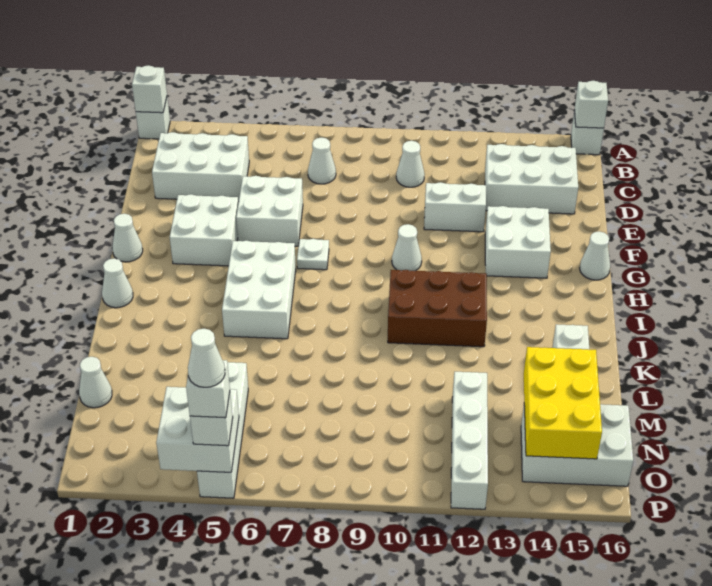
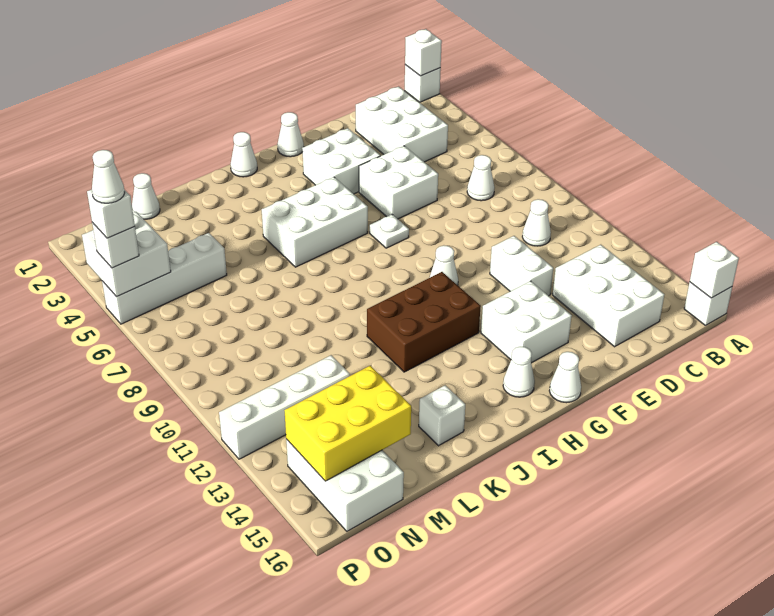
none -> white 1x1 cone [503,347,535,397]
brown 2x3 brick [388,270,487,347] -> brown 2x3 brick turned to [367,272,481,372]

